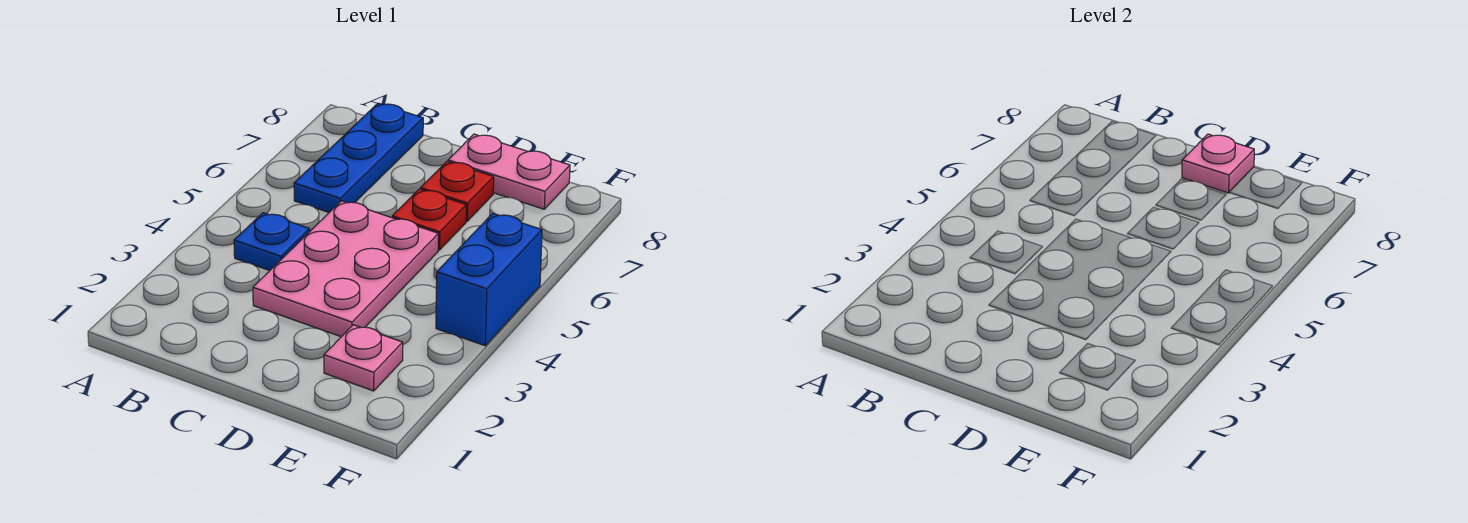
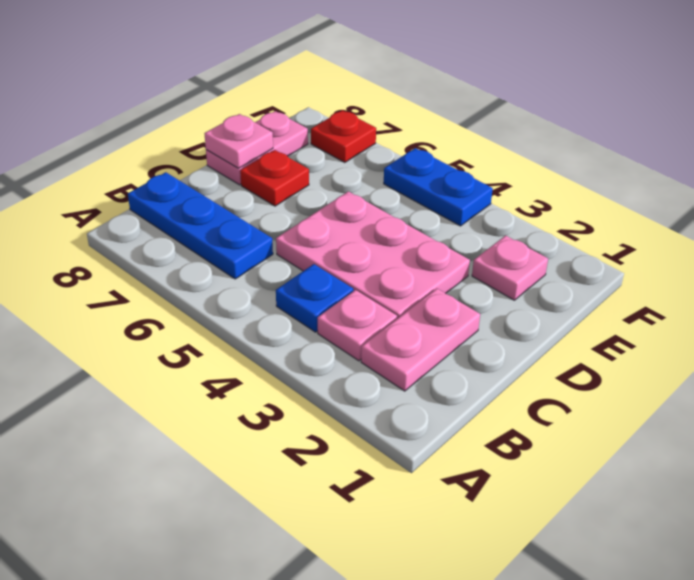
none -> pink 1x2 plate [361,288,480,391]
none -> pink 1x1 plate [318,290,397,361]
red 1x1 plate [392,189,466,250] -> red 1x1 plate moved to [311,110,376,162]
blue 1x2 brick [436,214,542,346] -> blue 1x2 plate [384,148,493,226]

